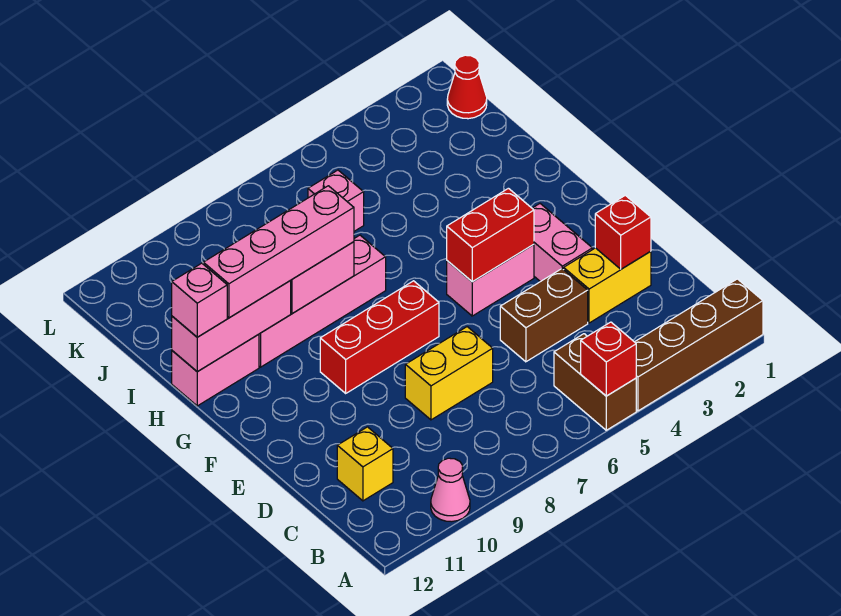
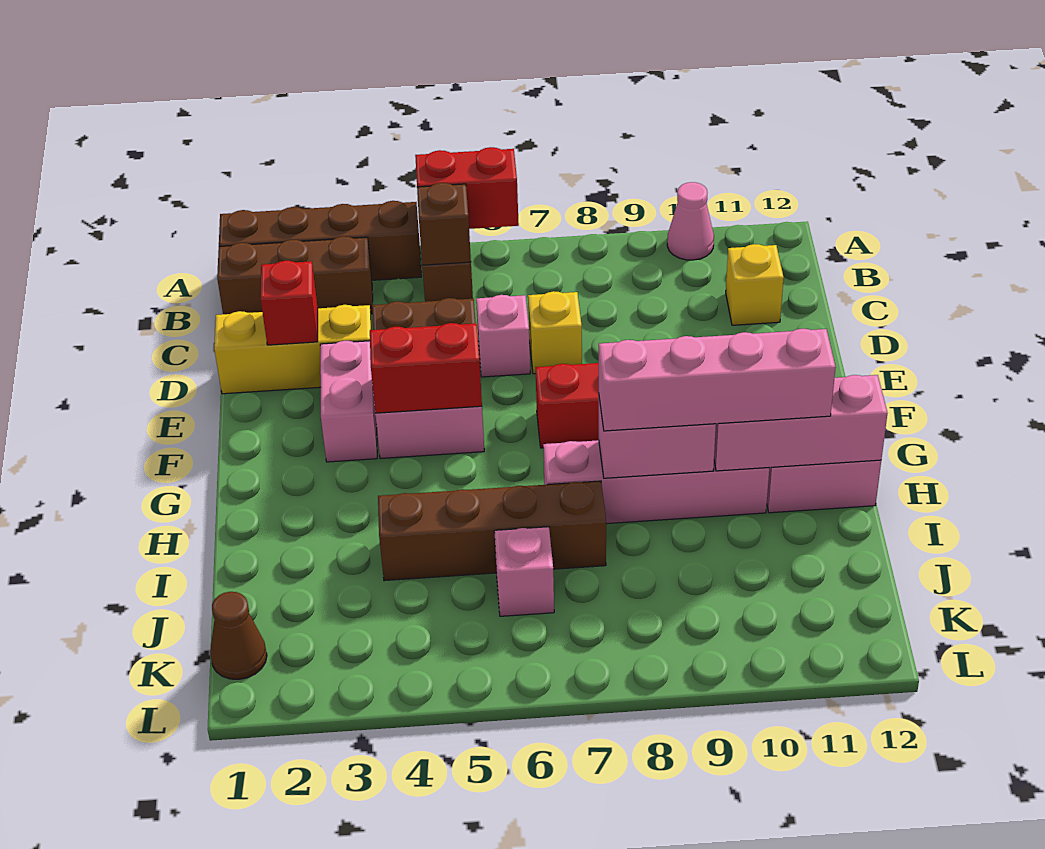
red 1x1 brick [581,322,636,396] -> red 1x2 brick [415,147,519,229]
none -> brown 1x3 brick [217,236,373,314]
none -> brown 1x1 brick [417,183,471,265]
yellow 1x2 brick [564,248,651,323] -> yellow 1x3 brick [214,305,372,394]
yellow 1x2 brick [405,327,493,420] -> yellow 1x1 brick [528,291,582,374]
pink 1x1 brick [172,263,227,337] -> pink 1x1 brick moved to [476,295,530,377]
none -> brown 1x4 brick [378,481,606,581]
red 1x1 cone [447,55,487,119] -> brown 1x1 cone [210,592,267,679]

